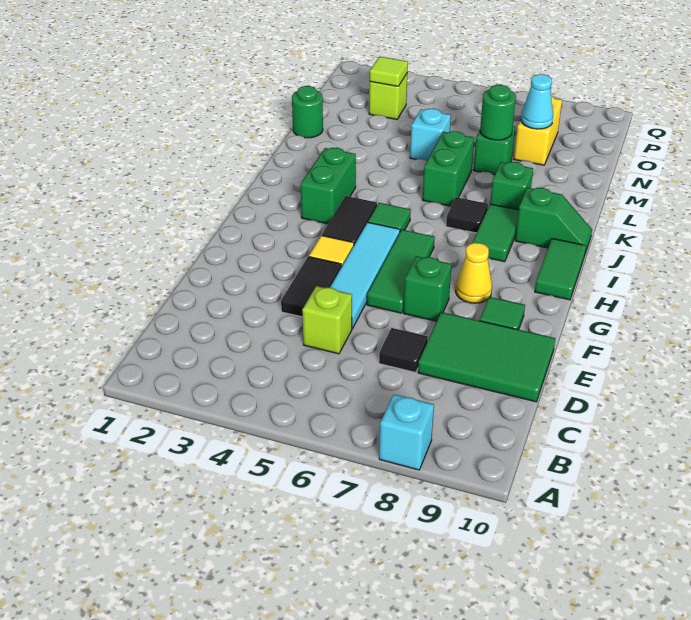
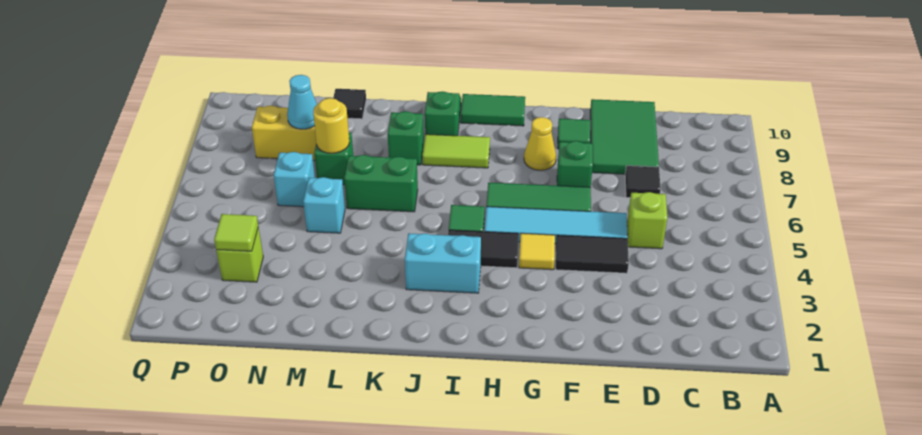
cyan 1x1 brick [379,394,434,470] -> cyan 1x1 brick moved to [274,152,315,207]
green 1x2 brick [301,148,356,224] -> cyan 1x2 brick [405,233,481,293]
green 1x2 tile [472,204,519,262] -> lime 1x2 tile [422,134,490,168]
black 1x1 tile [446,197,488,233] -> black 1x1 tile moved to [333,89,366,119]
green 1x1 round brick [292,86,323,138] -> none
green 1x1 round brick [480,85,516,140] -> yellow 1x1 round brick [313,98,349,153]

